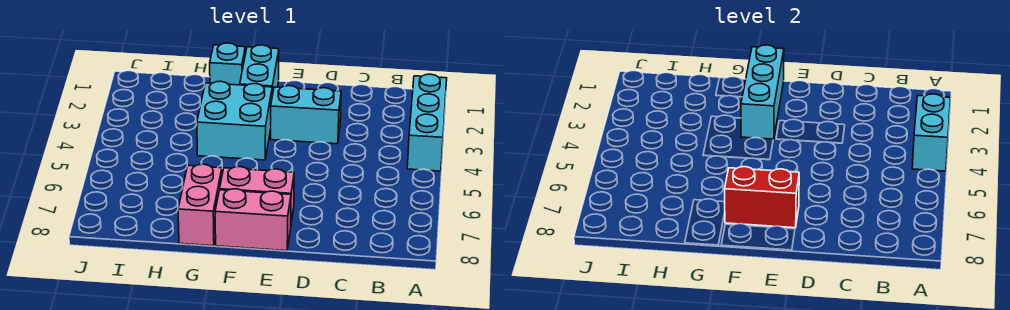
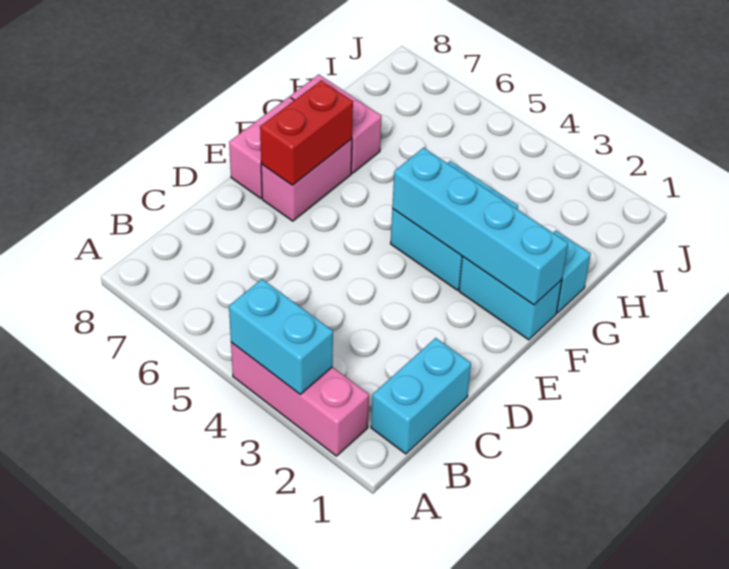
cyan 1x3 brick [407,74,447,171] -> pink 1x3 brick [231,342,369,456]
cyan 1x2 brick [271,86,341,144] -> cyan 1x2 brick moved to [371,338,471,454]
cyan 1x3 brick [741,45,784,140] -> cyan 1x4 brick [392,148,568,305]

